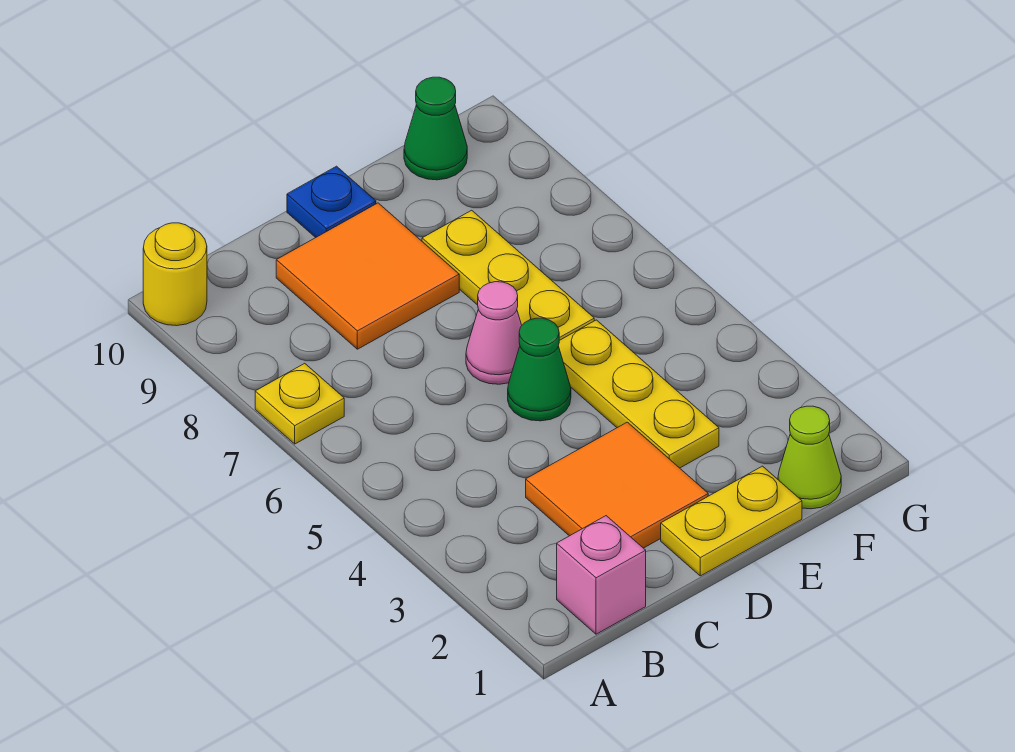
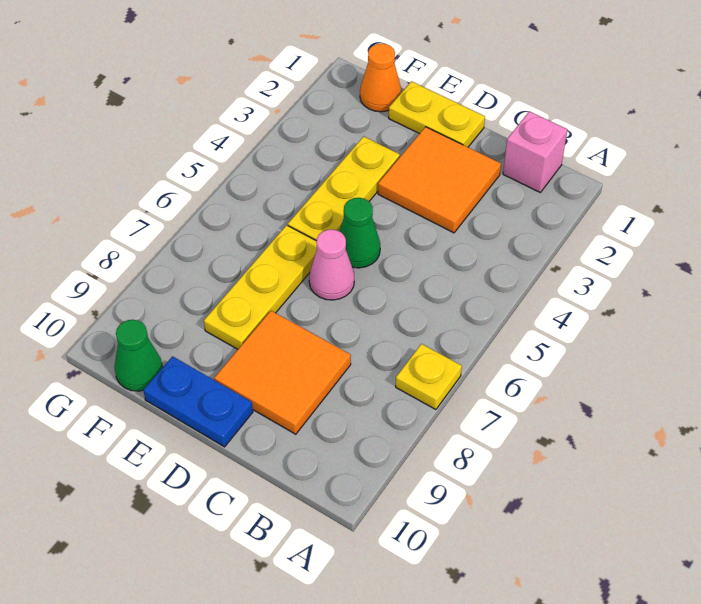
yellow 1x1 round brick [143,223,207,326] -> none
blue 1x1 plate [287,166,376,238] -> blue 1x2 plate [143,356,253,447]
lime 1x1 cone [778,406,841,509] -> orange 1x1 cone [360,44,401,112]

